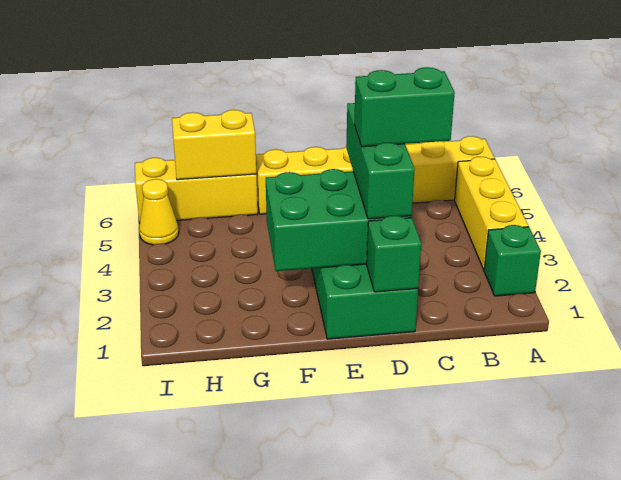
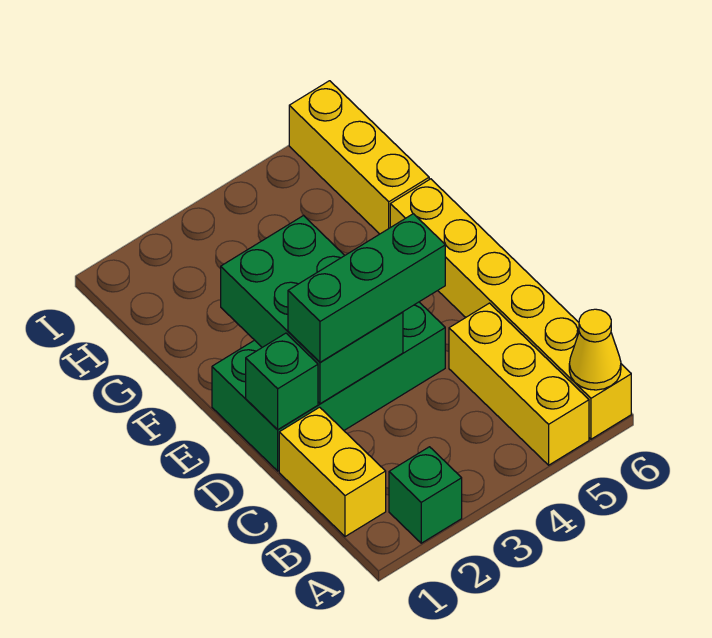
yellow 1x3 brick [455,157,528,270] -> yellow 1x3 brick turned to [449,303,589,465]
green 1x2 brick [354,67,455,147] -> none
yellow 1x2 brick [172,110,256,180] -> yellow 1x2 brick moved to [279,407,386,537]
yellow 1x1 cone [139,179,179,245] -> yellow 1x1 cone moved to [569,309,621,390]

